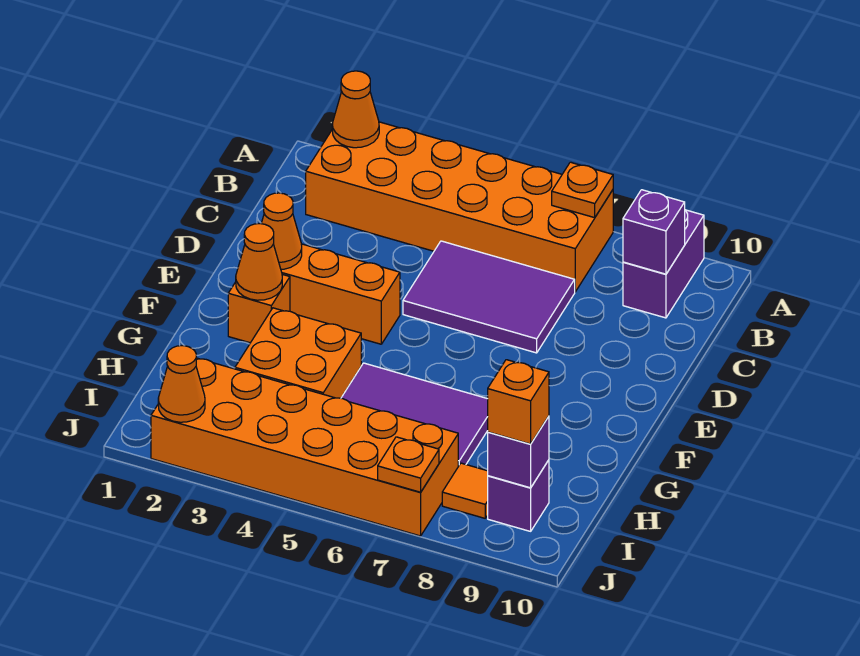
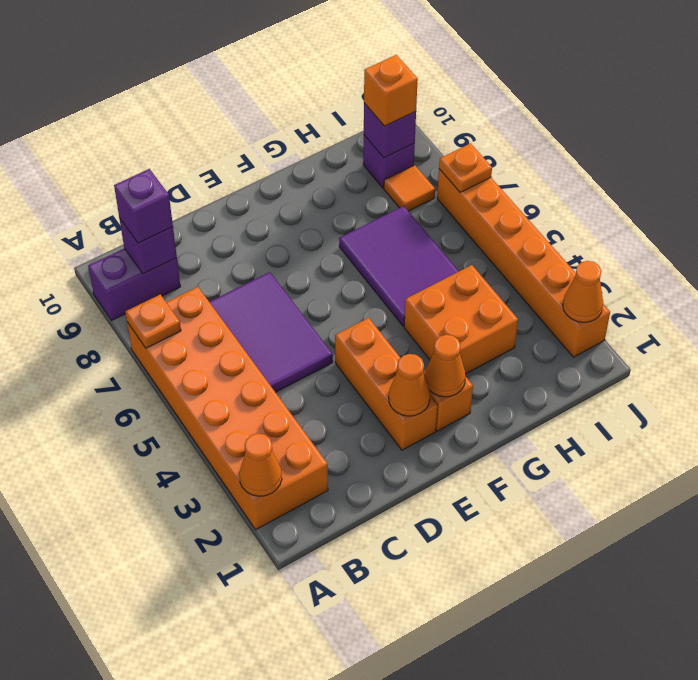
none -> purple 1x1 brick [114,169,173,243]
orange 2x6 brick [151,358,458,536] -> orange 1x6 brick [437,169,610,357]

